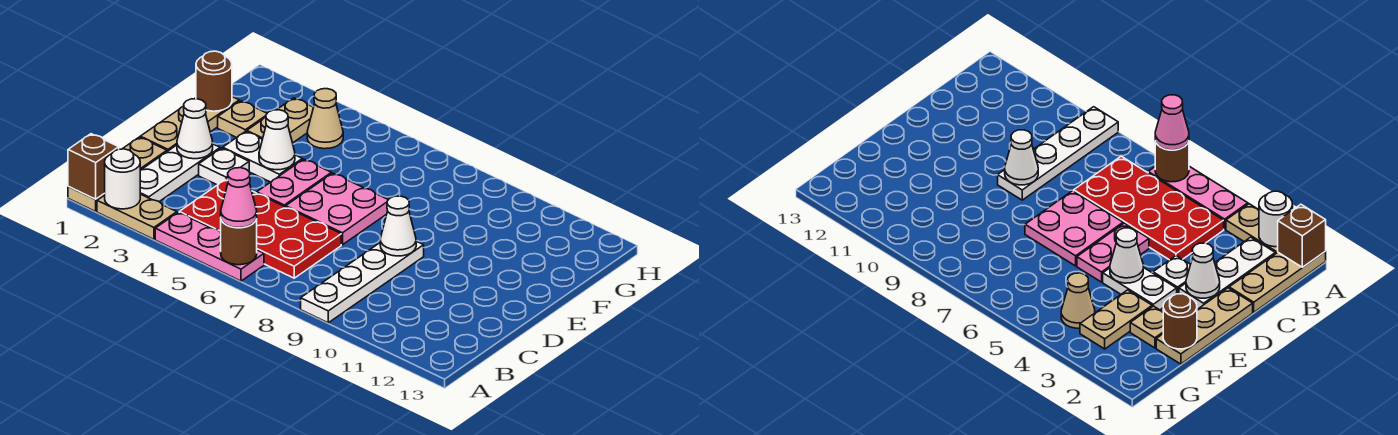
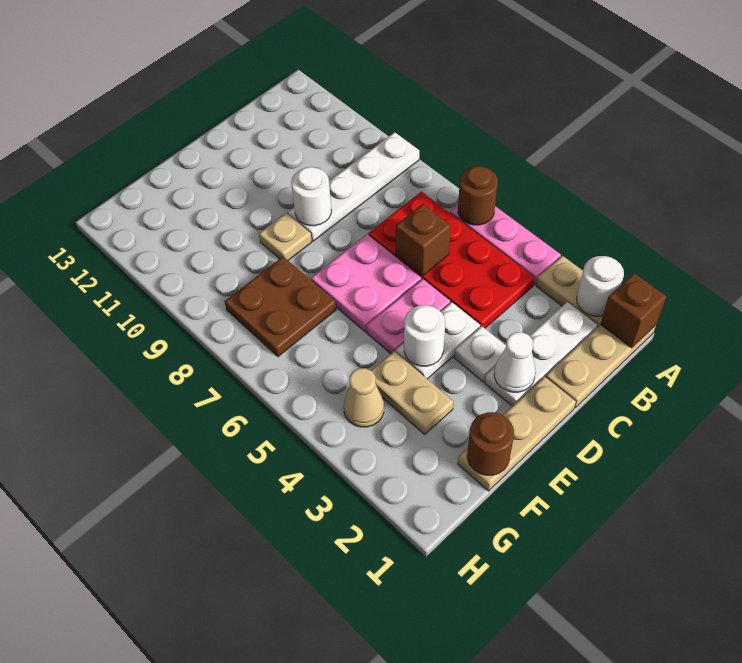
pink 1x1 cone [221,168,257,228] -> none
none -> brown 1x1 brick [396,204,451,276]
white 1x1 cone [380,196,416,256] -> white 1x1 round brick [291,167,331,226]
white 1x2 plate [223,131,302,182] -> white 1x2 plate turned to [396,302,480,379]
white 1x1 cone [259,110,295,170] -> white 1x1 round brick [404,305,445,366]
tan 1x1 plate [218,101,267,138] -> tan 1x1 plate moved to [259,213,312,260]
tan 1x2 plate [247,98,313,143] -> tan 1x2 plate turned to [371,351,453,435]
none -> brown 2x2 plate [224,257,336,357]

